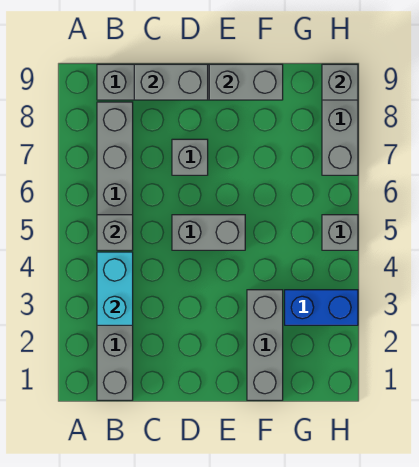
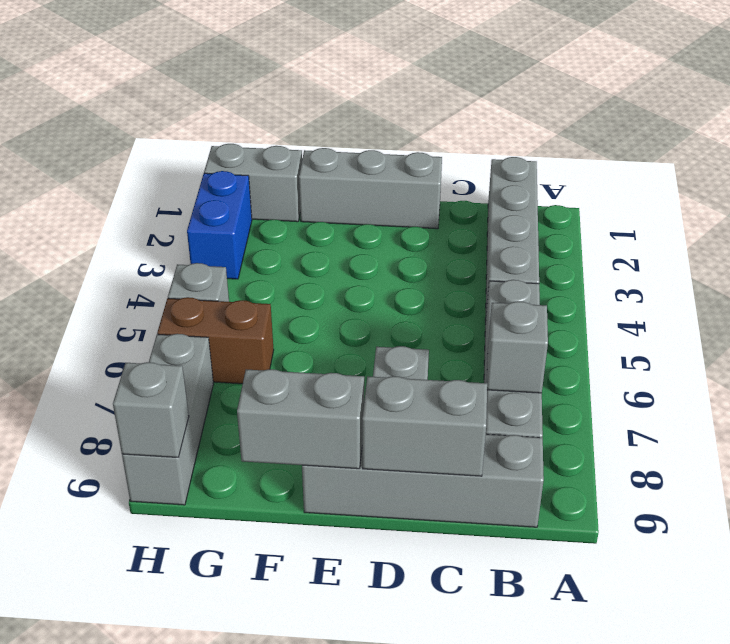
cyan 1x2 brick [97,252,133,325] -> none
grey 1x1 brick [97,215,133,250] -> grey 1x1 brick moved to [487,301,548,393]
grey 1x2 brick [172,215,245,250] -> grey 1x2 brick moved to [204,144,302,222]
grey 1x3 brick [247,290,283,400] -> grey 1x3 brick turned to [299,148,442,229]
blue 1x2 brick [285,290,358,325] -> blue 1x2 brick turned to [187,171,252,279]
none -> brown 1x2 brick [157,297,274,384]

